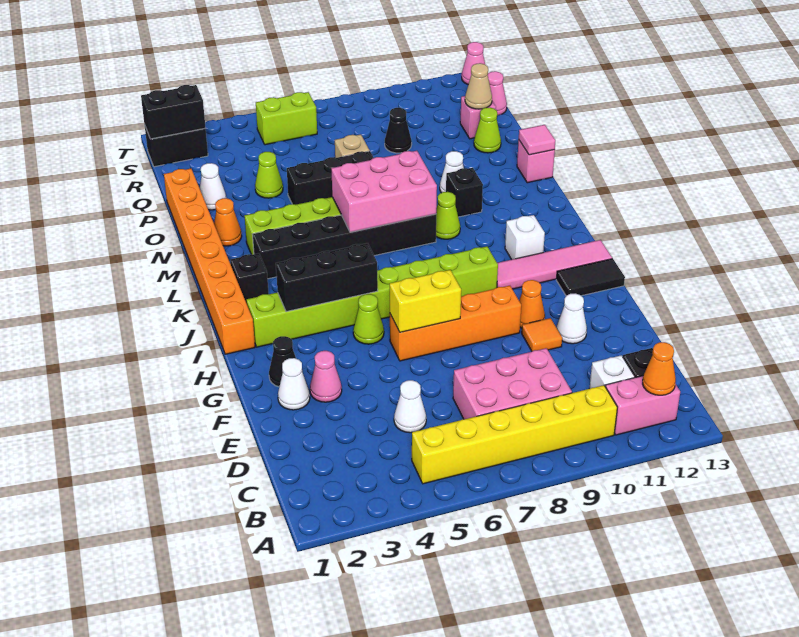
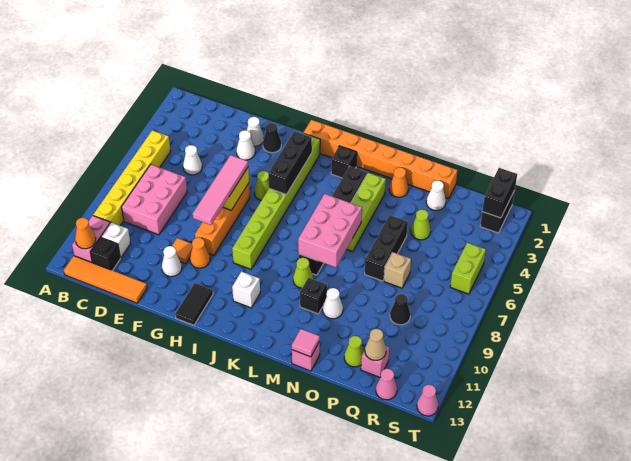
none -> orange 1x4 tile [64,256,147,303]
pink 1x1 cone [310,351,342,402] -> white 1x1 cone [237,130,255,160]
pink 1x4 tile [497,240,612,289] -> pink 1x4 tile moved to [193,155,248,225]

